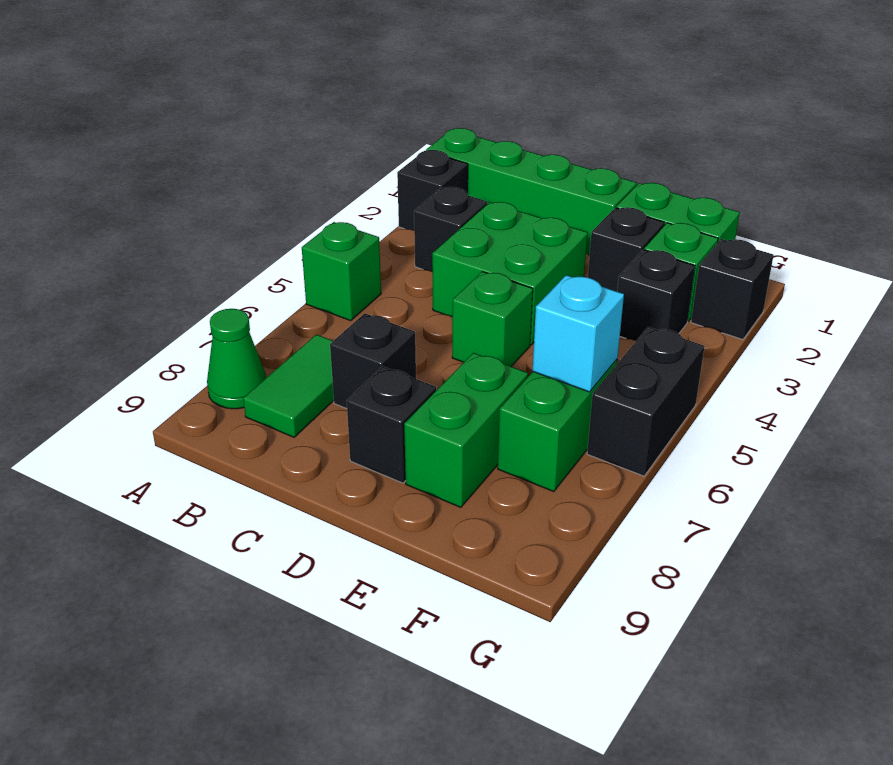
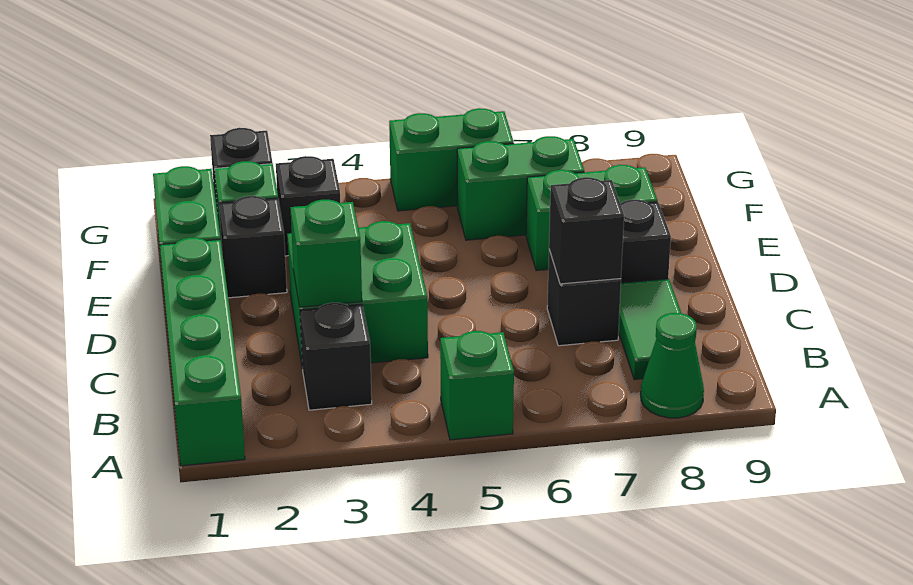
black 1x1 brick [397,150,468,230] -> black 1x1 brick moved to [549,177,624,284]
green 1x2 tile [243,335,334,437] -> green 1x2 tile turned to [619,279,681,380]
green 1x1 brick [452,272,533,366] -> green 1x1 brick moved to [290,200,362,307]
cyan 1x1 brick [533,275,624,392] -> none
black 1x2 brick [587,327,705,476] -> green 1x2 brick [389,108,514,211]

